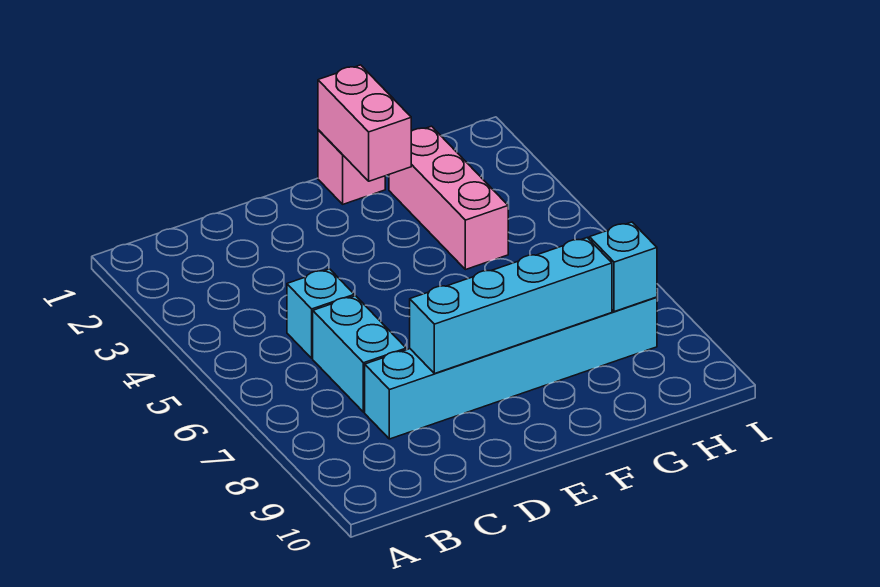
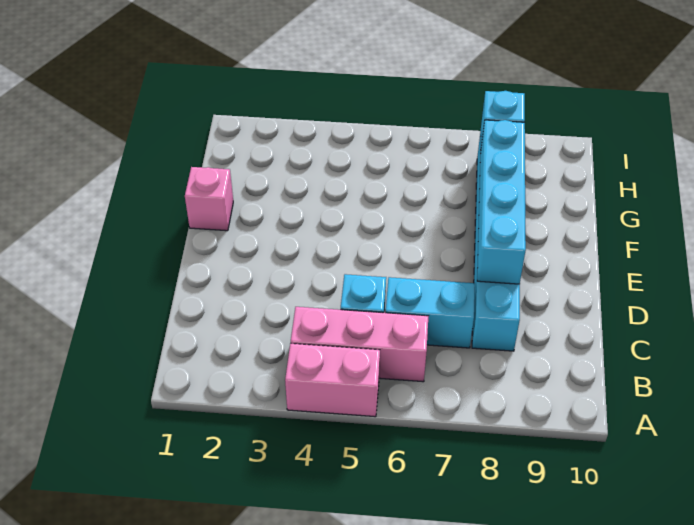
pink 1x2 brick [318,65,411,181] -> pink 1x2 brick moved to [285,343,380,417]
pink 1x3 brick [389,126,508,270] -> pink 1x3 brick moved to [291,307,428,382]

